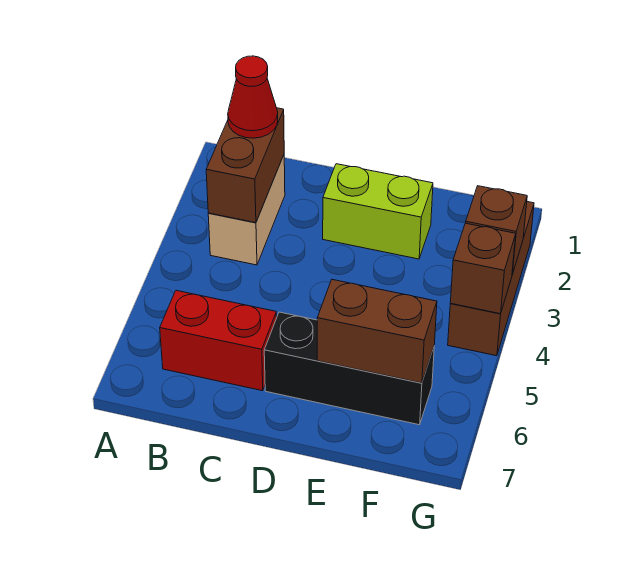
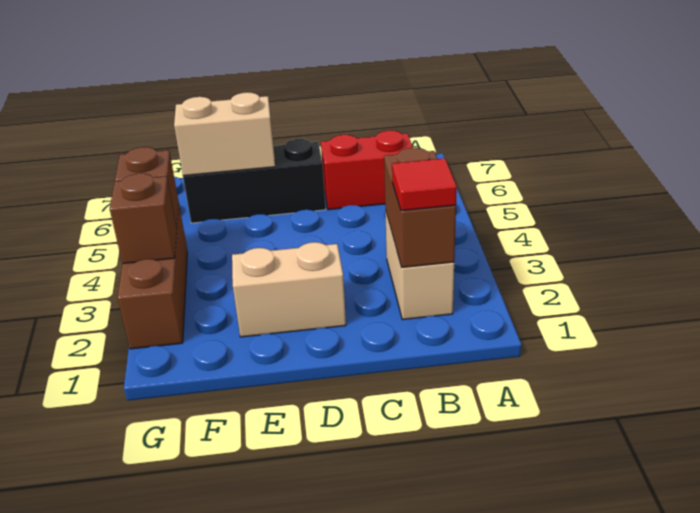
red 1x1 cone [228,56,278,138] -> red 1x1 tile [392,158,457,211]
lime 1x2 brick [323,164,433,259] -> tan 1x2 brick [232,242,346,337]
brown 1x2 brick [317,280,437,383] -> tan 1x2 brick [174,92,275,176]

